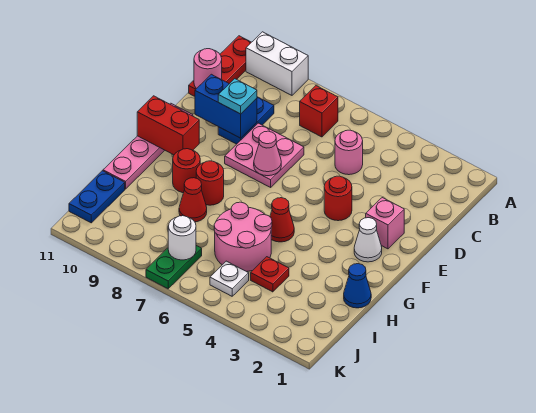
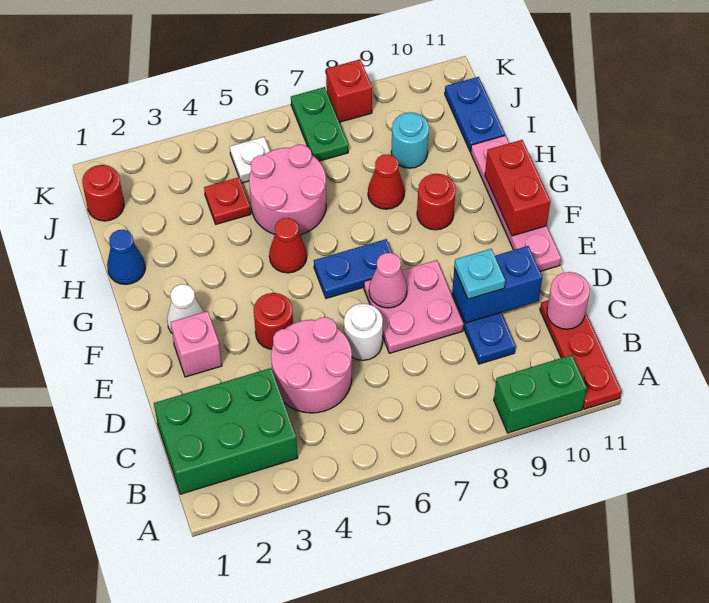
white 1x2 brick [246,32,308,95] -> green 1x2 brick [494,355,587,433]
none -> green 2x3 brick [154,368,298,494]
red 1x1 brick [300,86,338,137] -> red 1x1 brick moved to [326,59,372,122]
pink 1x1 round brick [335,130,363,175] -> pink 2x2 round brick [271,317,352,413]
none -> blue 1x2 plate [314,239,392,298]
red 1x2 brick [137,96,199,155] -> red 1x2 brick turned to [485,140,550,236]
red 1x1 round brick [196,161,224,205] -> red 1x1 round brick moved to [82,165,124,221]
none -> cyan 1x1 round brick [391,112,429,168]
white 1x1 round brick [168,216,196,260] -> white 1x1 round brick moved to [344,304,383,360]

